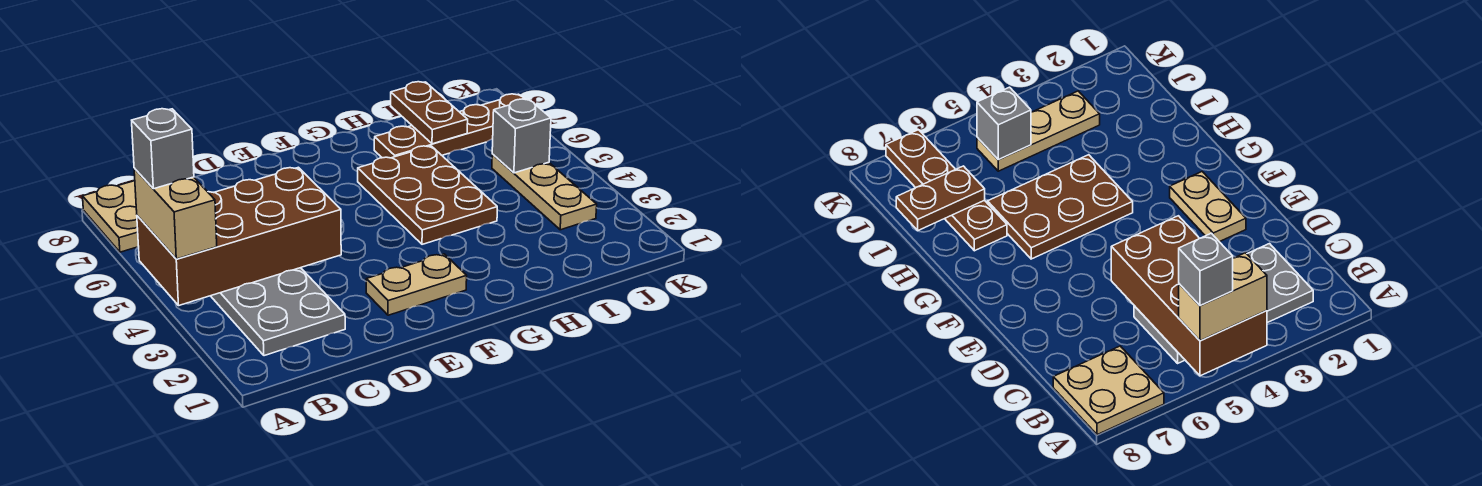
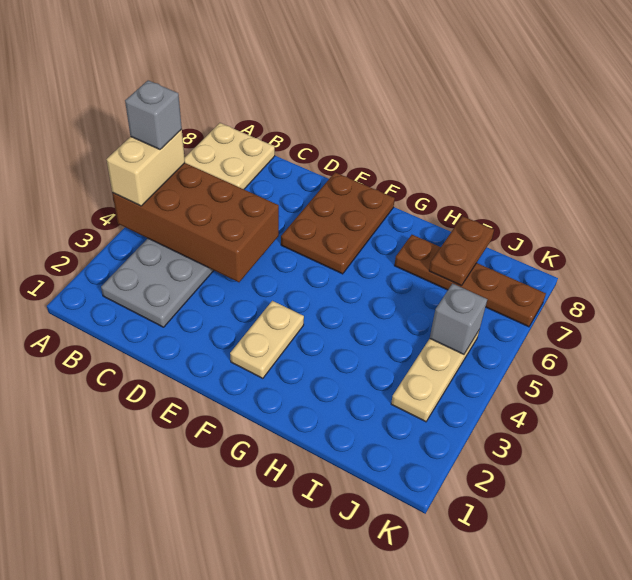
tan 1x2 plate [366,254,467,315] -> tan 1x2 plate turned to [230,301,304,378]
brown 2x3 plate [358,146,497,244] -> brown 2x3 plate moved to [281,172,395,274]

